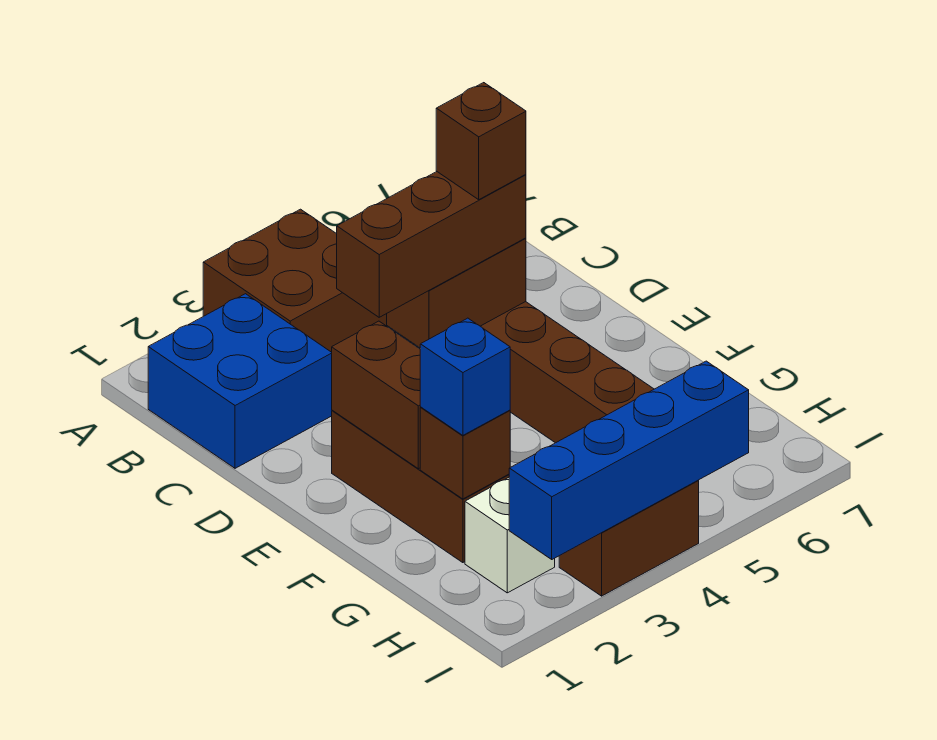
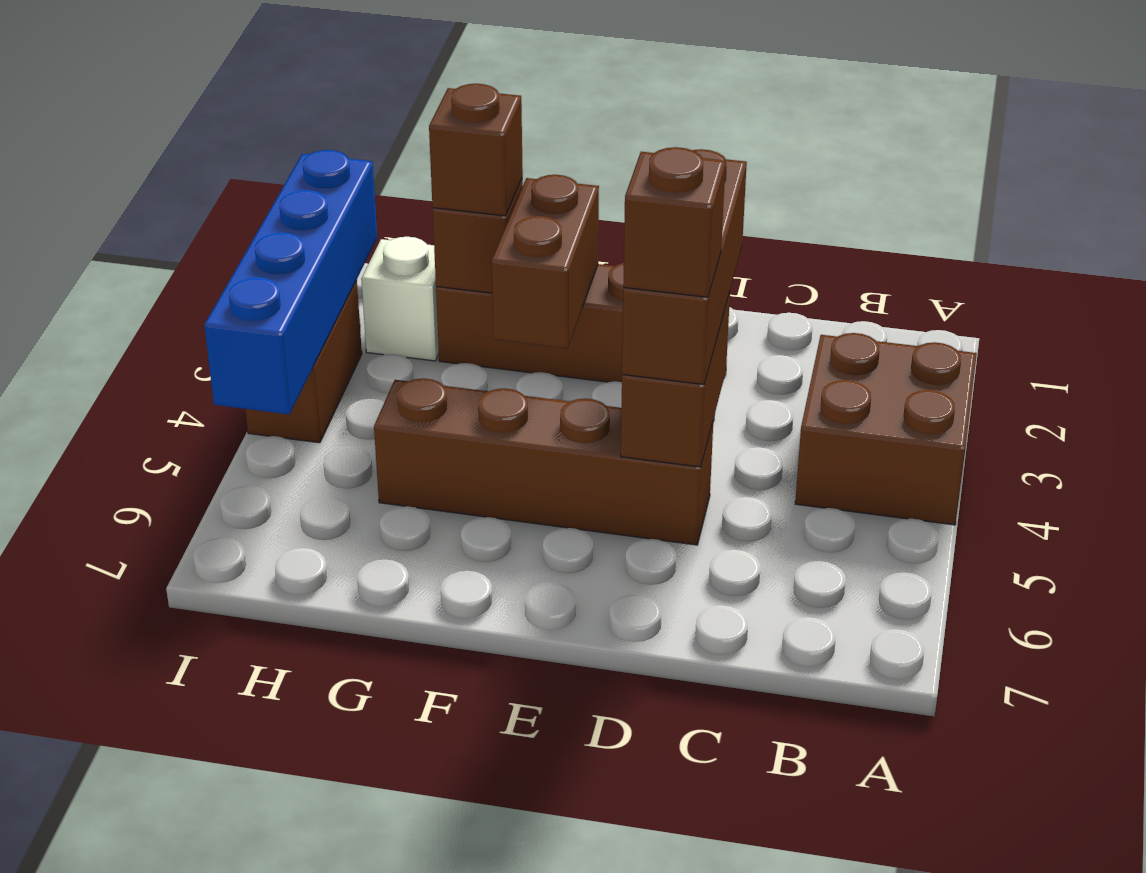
blue 2x2 brick [148,294,332,468] -> none
brown 1x2 brick [332,321,421,469] -> brown 1x2 brick turned to [492,175,599,349]
blue 1x1 brick [420,318,510,435] -> brown 1x1 brick [429,84,523,216]

